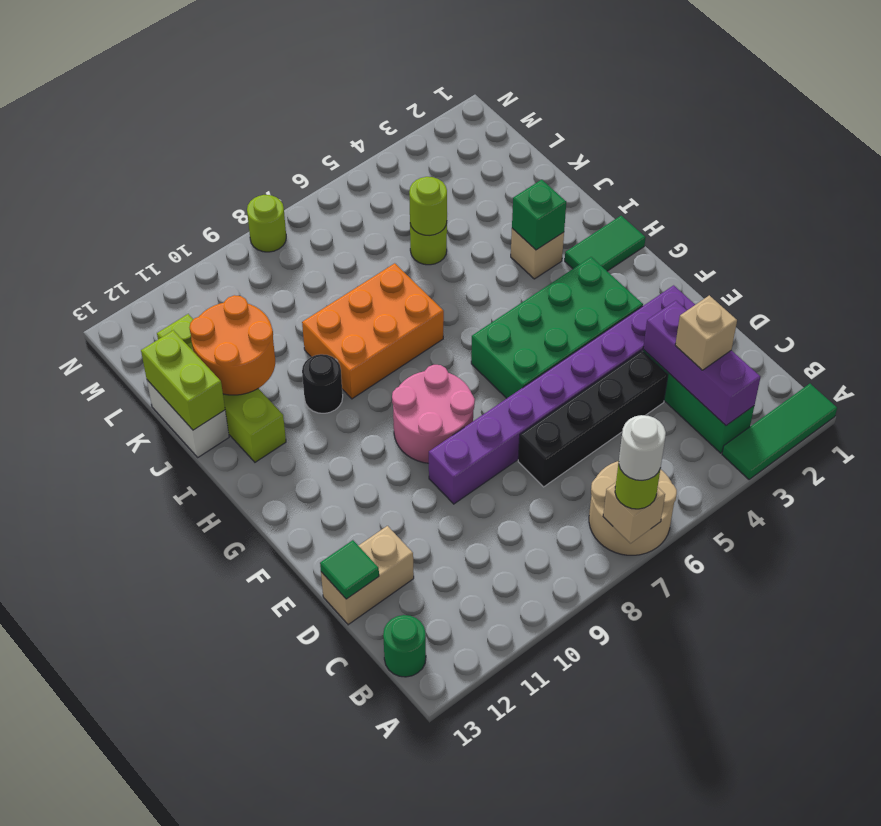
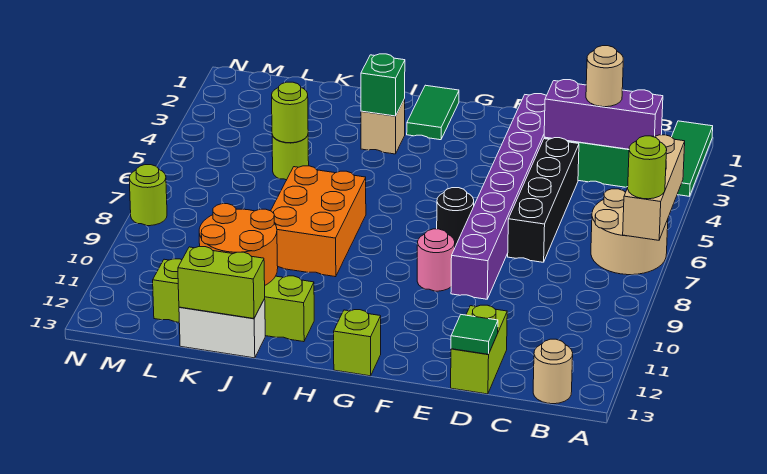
tan 1x1 brick [603,483,665,543] -> tan 1x3 brick [623,135,685,240]
white 1x1 round brick [619,415,666,481] -> none
green 1x1 round brick [383,615,426,677] -> tan 1x1 round brick [533,339,573,404]
tan 1x1 brick [675,295,737,370] -> tan 1x1 round brick [586,46,623,107]
tan 1x2 brick [321,526,414,625] -> lime 1x2 brick [451,305,507,394]
green 2x4 brick [471,257,643,398] -> none
pink 2x2 round brick [392,365,475,463] -> pink 1x1 round brick [417,229,455,291]
none -> lime 1x1 brick [334,310,381,376]
black 1x1 round brick [302,354,343,413] -> black 1x1 round brick moved to [437,188,474,247]

